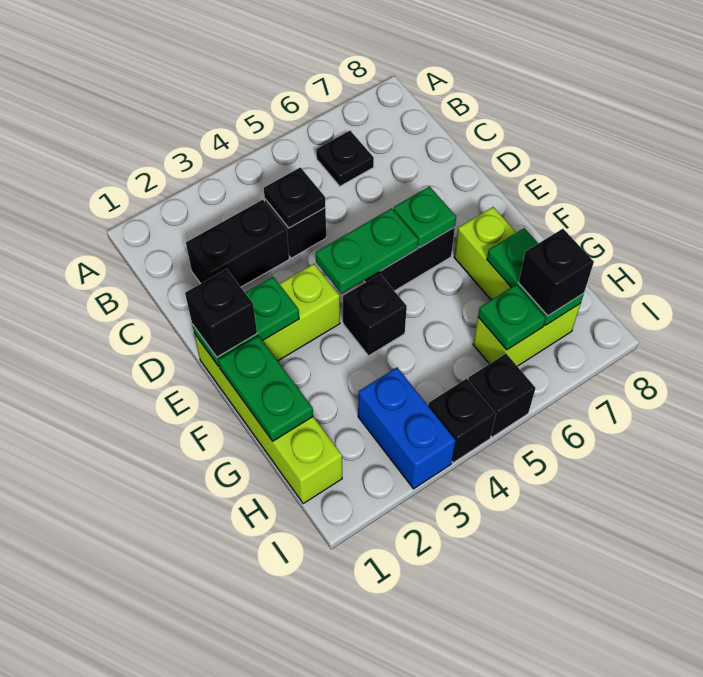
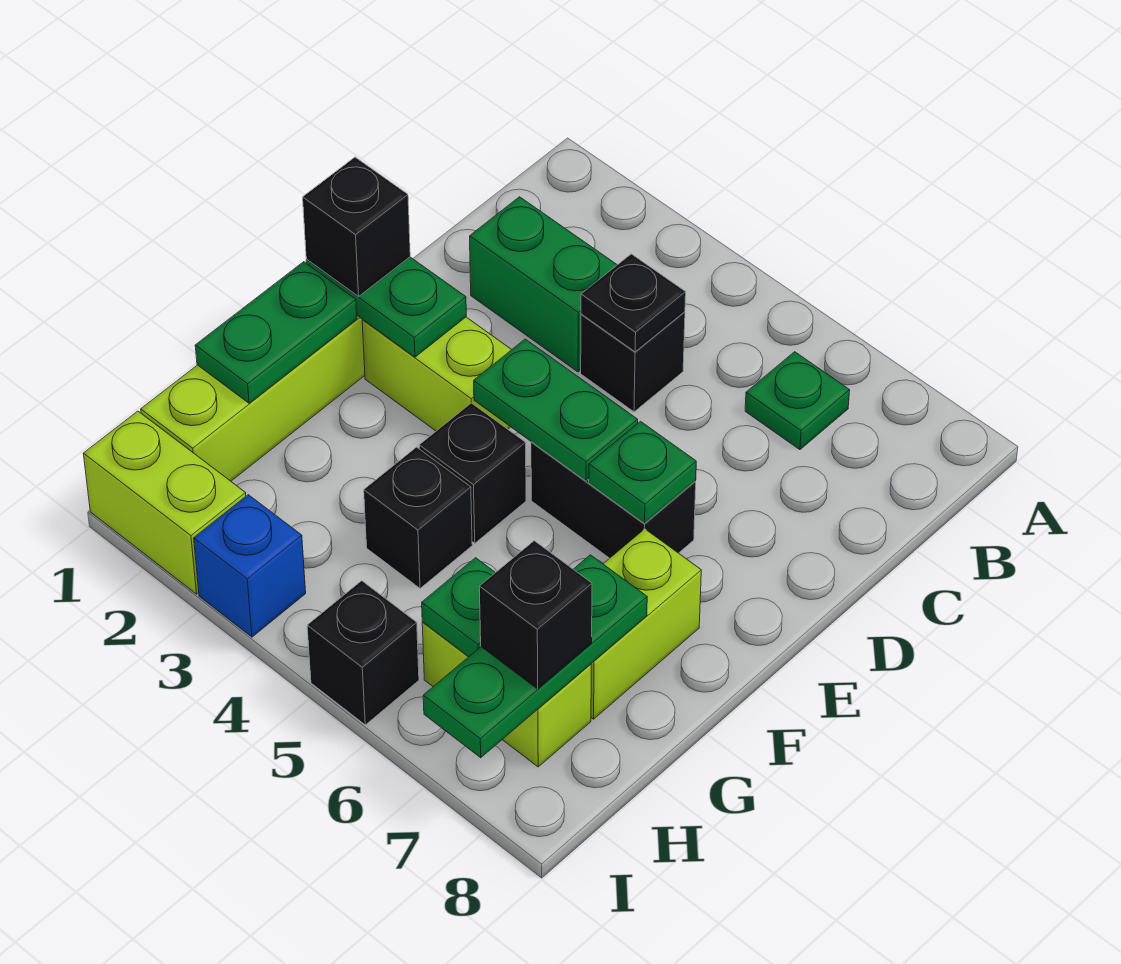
black 1x1 plate [316,131,374,186] -> green 1x1 plate [745,352,850,450]
black 1x2 brick [186,200,289,287] -> green 1x2 brick [470,197,617,372]
green 1x2 plate [487,228,584,325] -> green 1x3 plate [423,555,647,758]
blue 1x2 brick [358,368,455,489] -> blue 1x1 brick [194,495,306,637]
none -> lime 1x2 brick [83,411,246,594]
black 1x1 brick [428,379,496,463] -> black 1x1 brick moved to [364,447,472,588]

